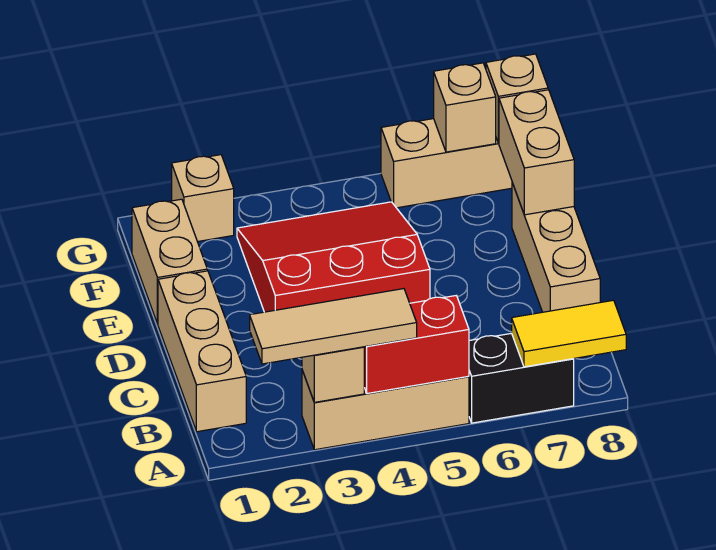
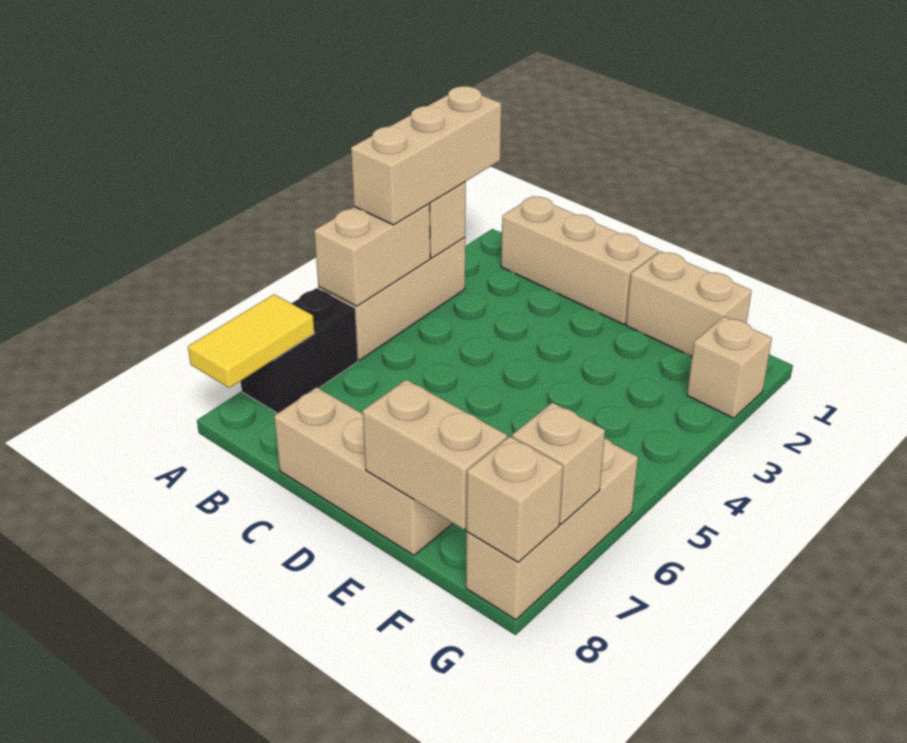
tan 1x3 tile [250,289,417,364] -> tan 1x3 brick [351,86,502,225]
red 1x2 brick [364,296,469,394] -> tan 1x2 brick [314,204,430,306]
red 3x3 slope [237,202,430,312] -> none

